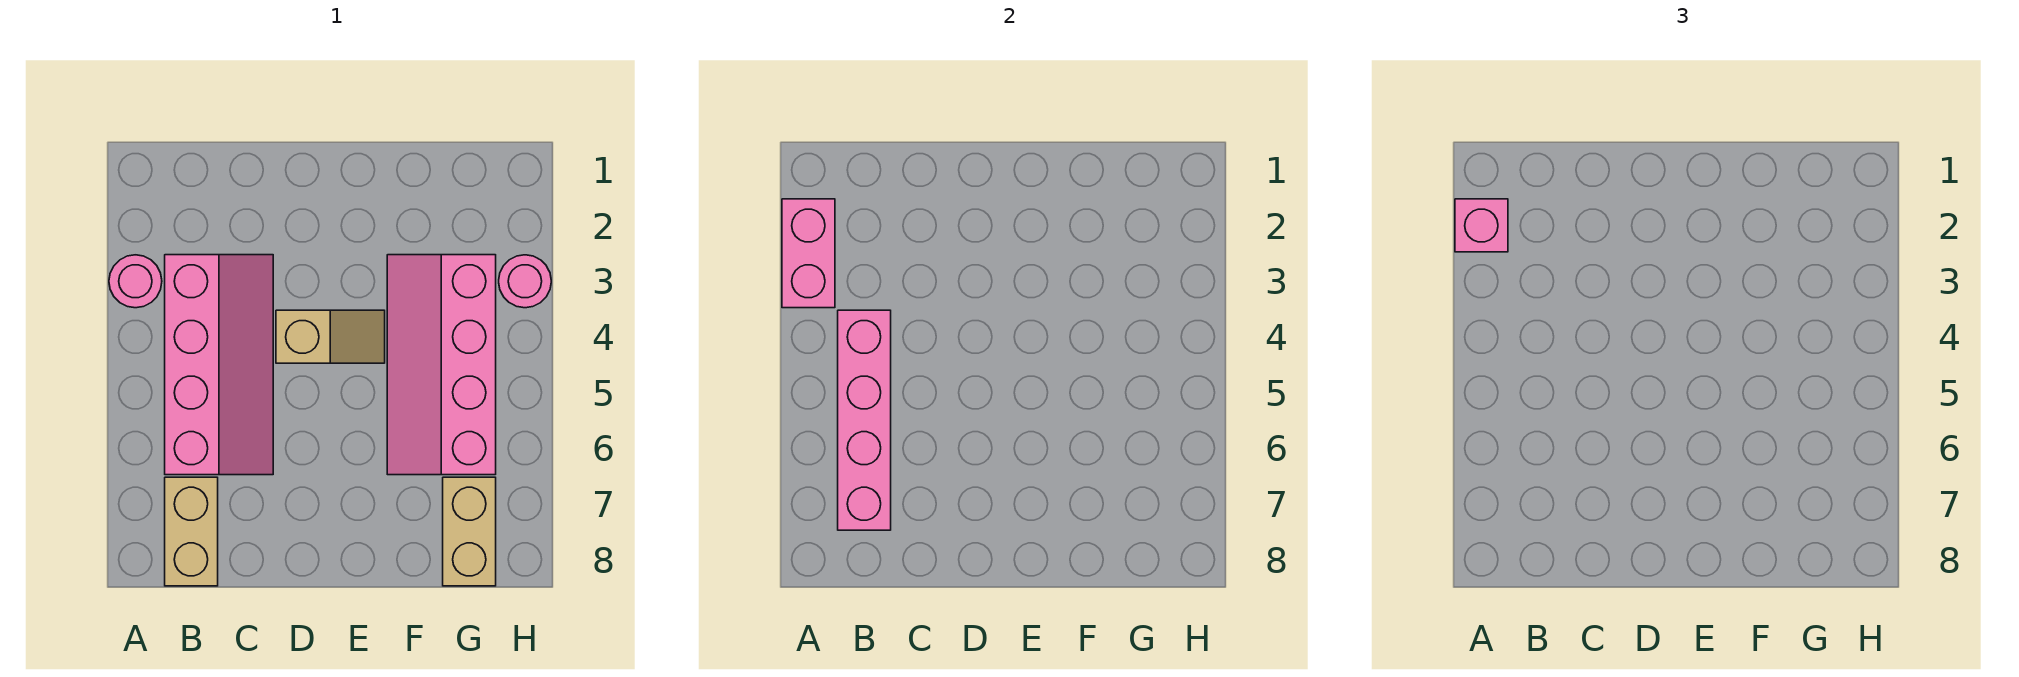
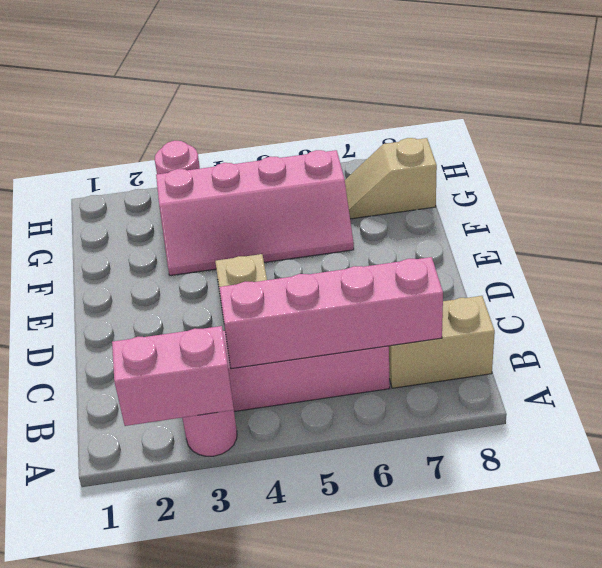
pink 1x1 brick [1455,199,1508,252] -> none
tan 1x2 brick [443,477,496,586] -> tan 1x2 slope [345,138,437,219]

